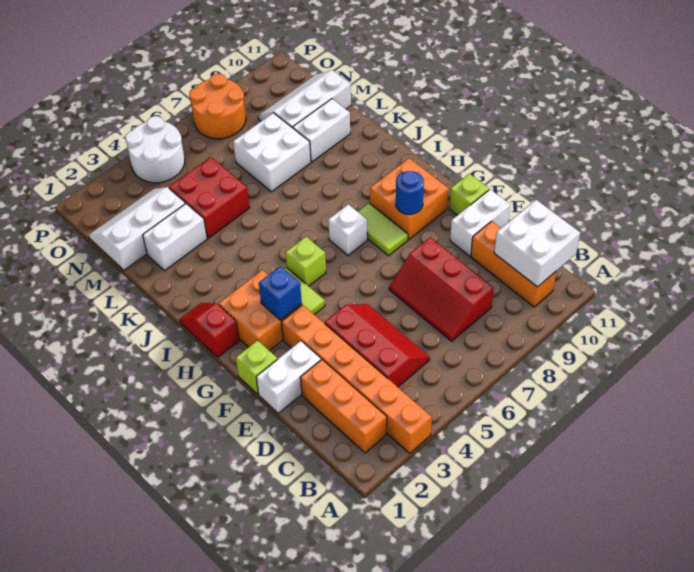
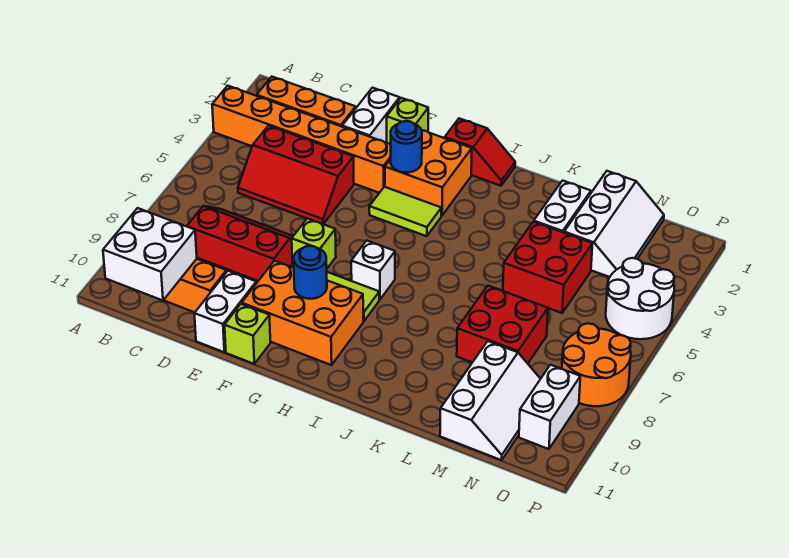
blue 1x1 brick [259,266,302,320] -> blue 1x1 round brick [391,121,422,173]
orange 2x2 brick [370,158,449,239] -> orange 2x3 brick [242,261,363,365]
lime 1x1 brick [286,237,326,286] -> lime 1x1 brick moved to [292,218,336,268]
white 2x2 brick [233,113,311,192] -> red 2x2 brick [457,286,548,363]
white 1x2 brick [293,99,350,162] -> white 1x2 brick moved to [519,365,580,449]

